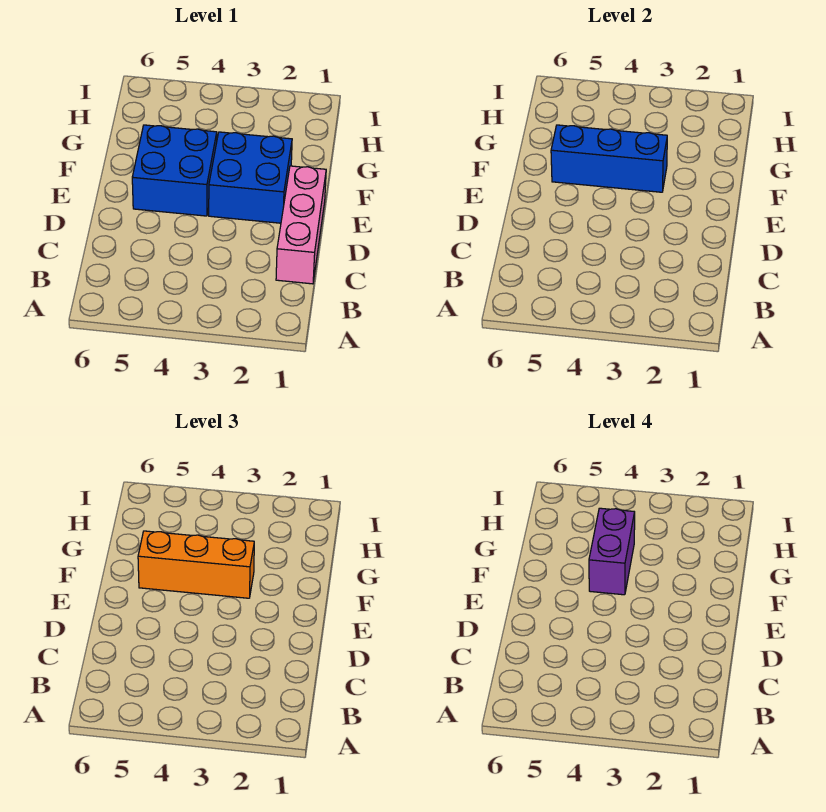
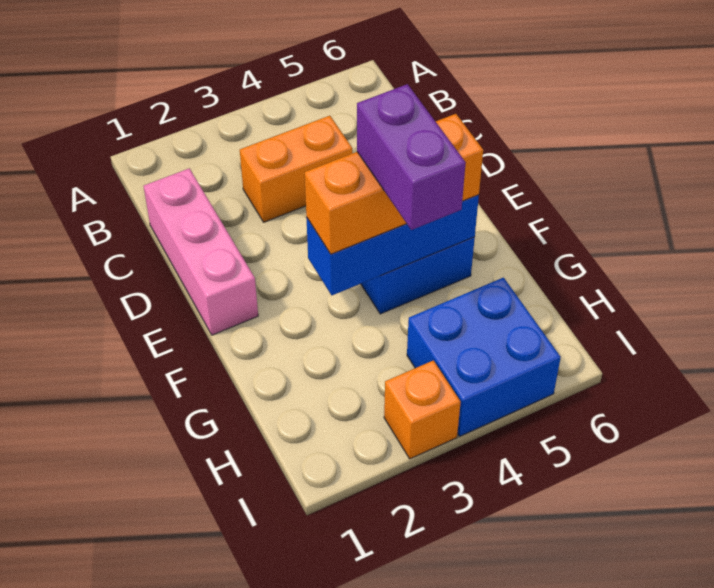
none -> orange 1x2 brick [240,116,352,222]
blue 2x2 brick [209,132,292,223] -> blue 2x2 brick moved to [407,278,561,436]
none -> orange 1x1 brick [384,360,461,459]

